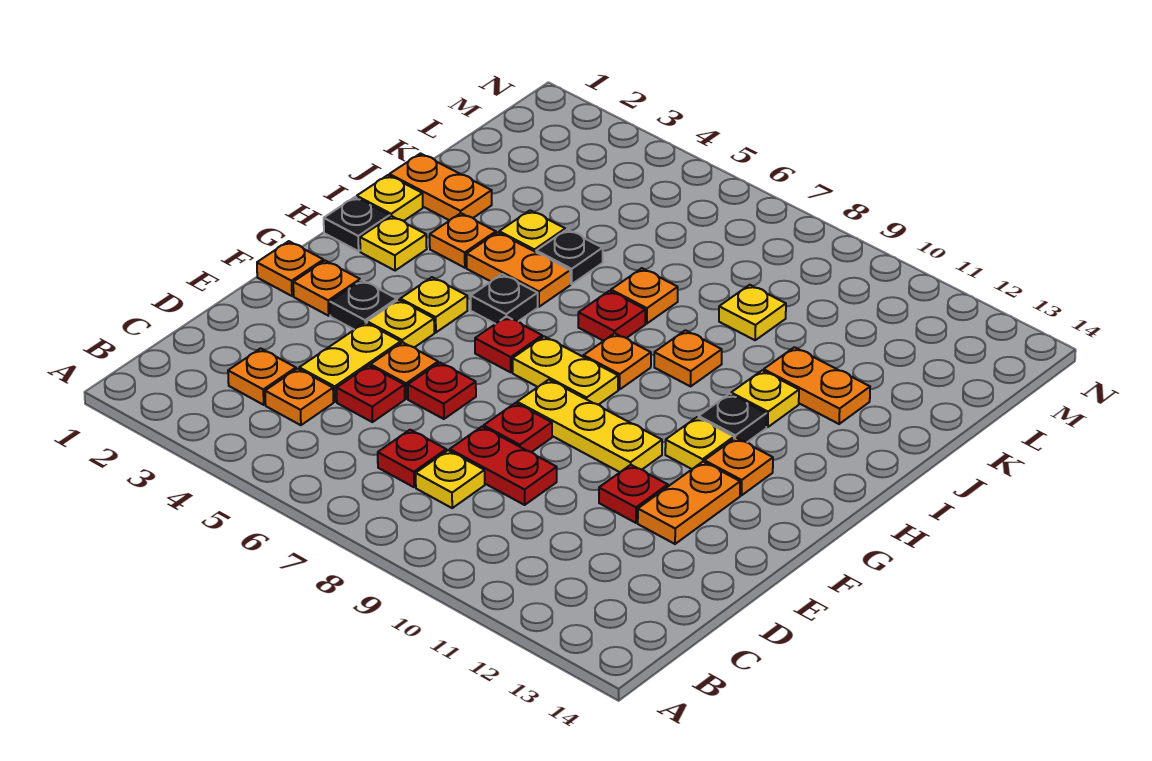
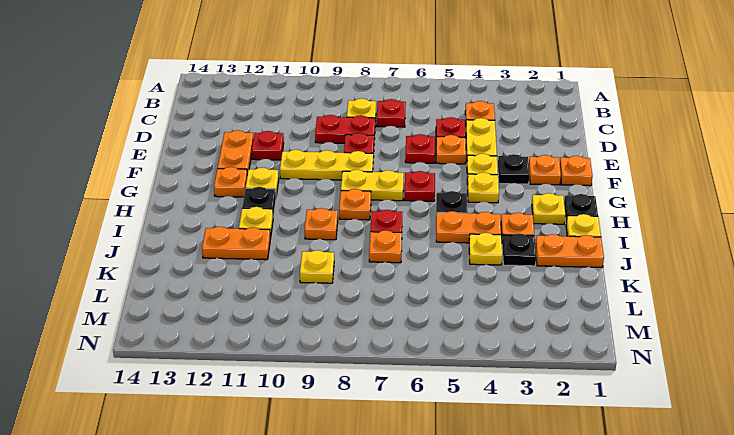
orange 1x1 plate [228,348,296,405] -> none
black 1x1 plate [536,230,603,284] -> black 1x1 plate moved to [502,234,536,266]

